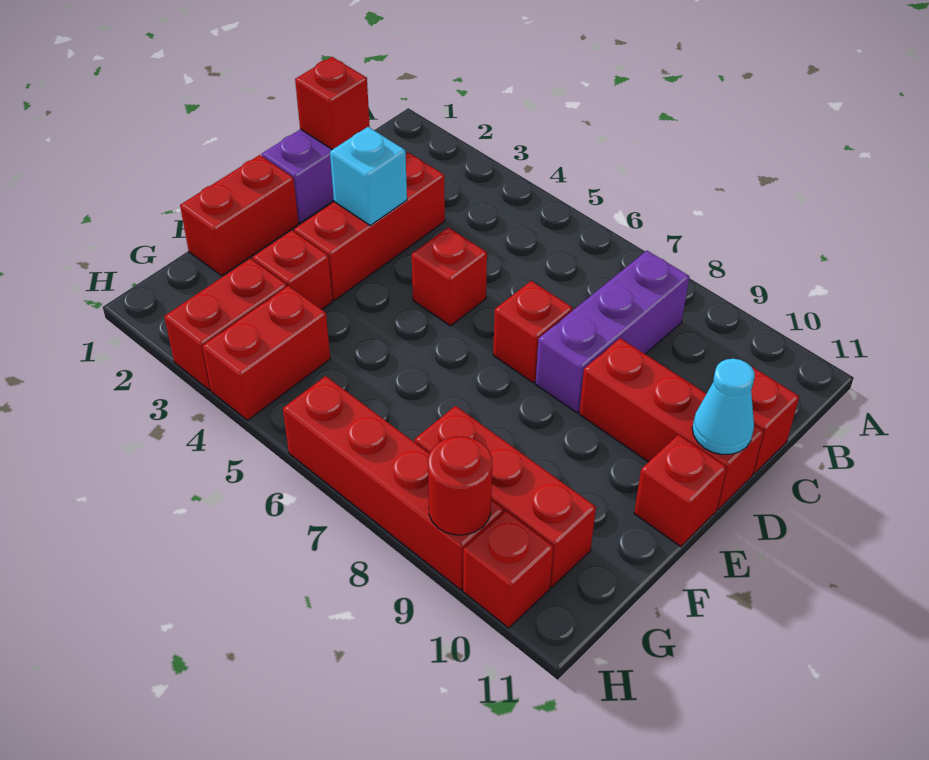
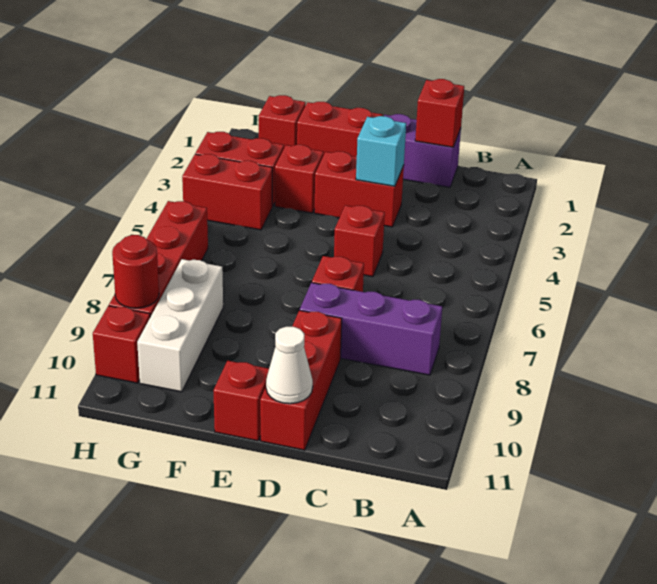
red 1x3 brick [294,152,445,300] -> red 1x2 brick [314,151,404,227]
red 1x1 brick [751,367,799,474] -> red 1x1 brick moved to [259,95,306,148]
cyan 1x1 cone [692,359,755,454] -> white 1x1 cone [266,327,313,404]
red 1x3 brick [414,406,596,588] -> white 1x3 brick [137,259,223,392]

